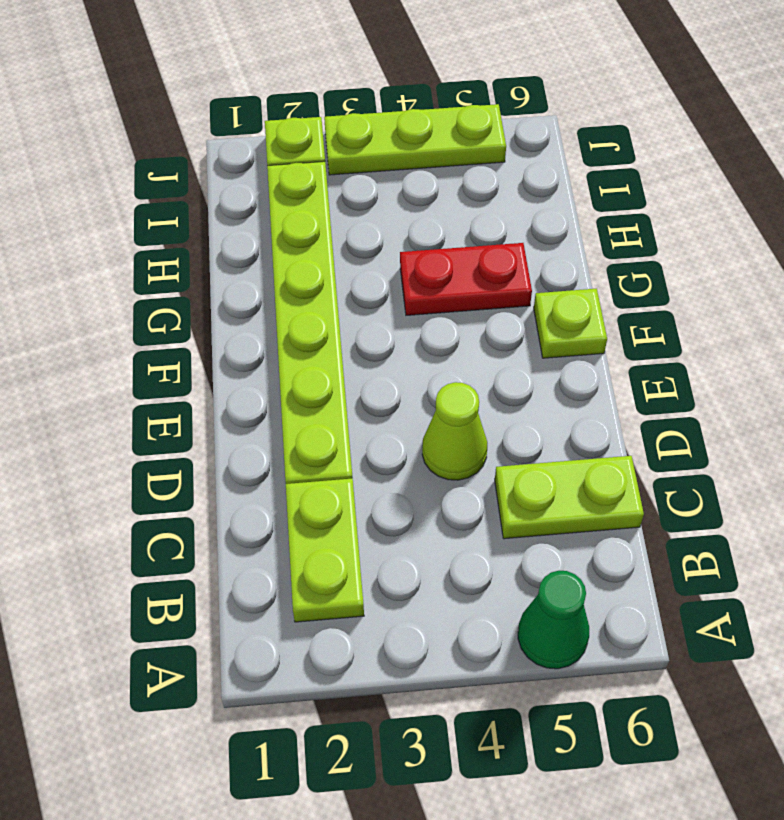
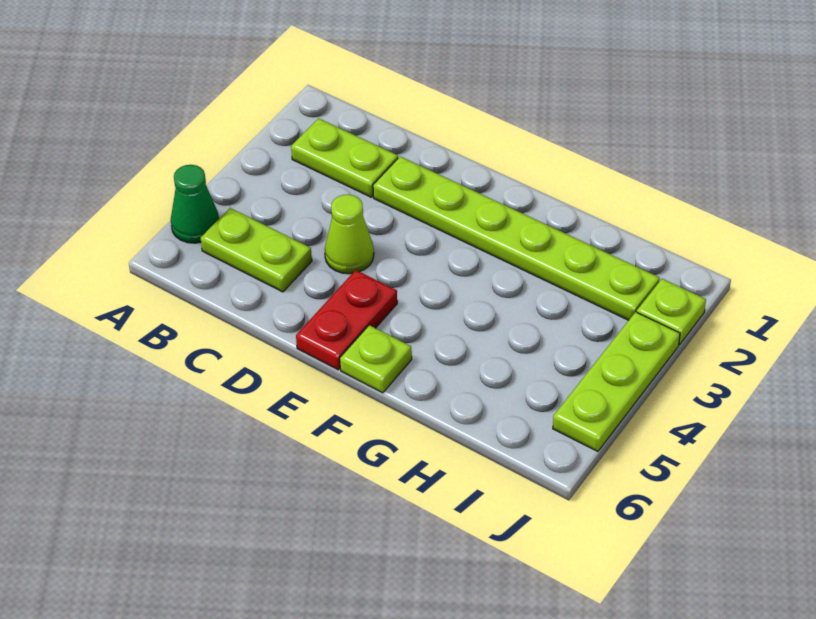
lime 1x2 plate [495,456,644,539] -> lime 1x2 plate turned to [201,208,312,292]
red 1x2 plate [400,243,532,315] -> red 1x2 plate moved to [296,270,397,370]

